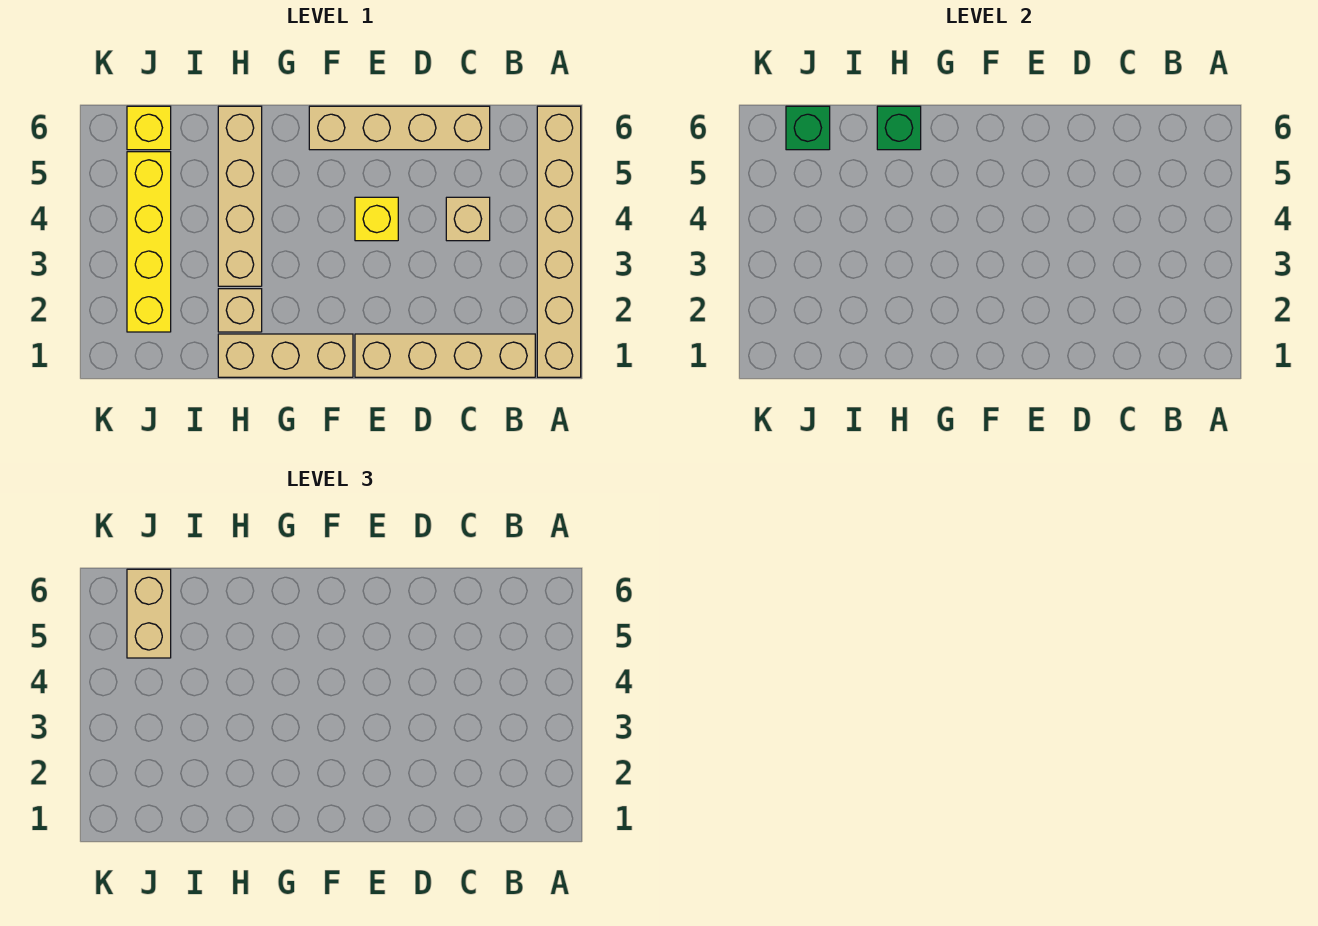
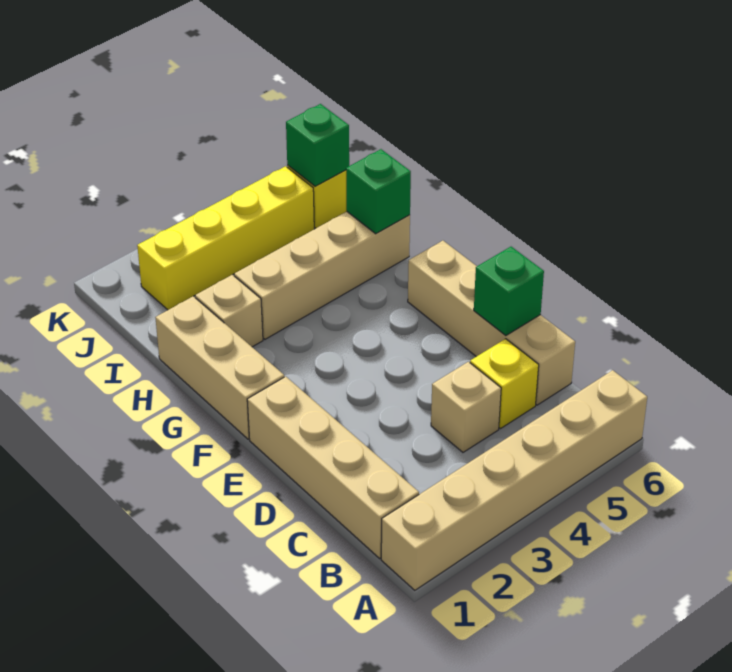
none -> green 1x1 brick [474,247,544,336]
yellow 1x1 brick [355,197,398,241] -> yellow 1x1 brick moved to [470,339,539,429]
tan 1x2 brick [127,569,171,658] -> none

